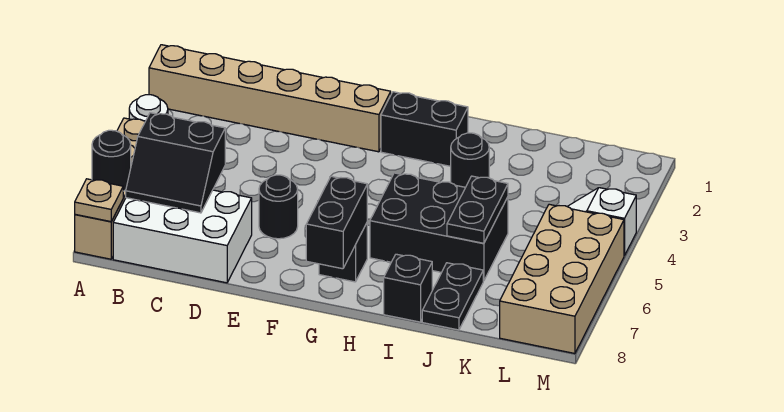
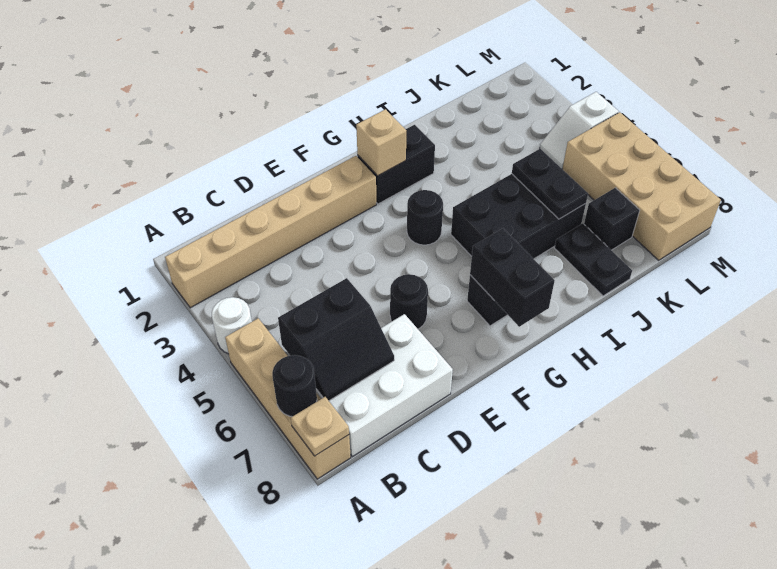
none -> tan 1x1 brick [356,109,406,176]
black 1x1 round brick [451,133,489,187] -> black 1x1 round brick moved to [407,190,443,245]
black 1x1 brick [384,254,432,322] -> black 1x1 brick moved to [584,188,640,250]

